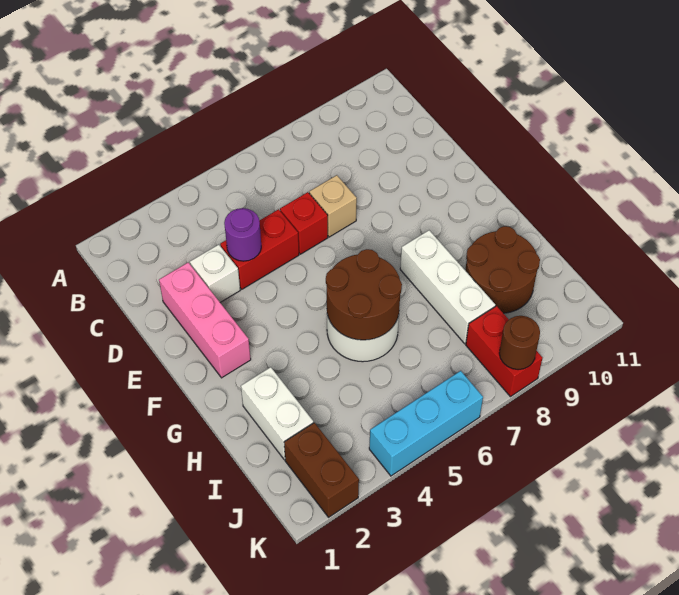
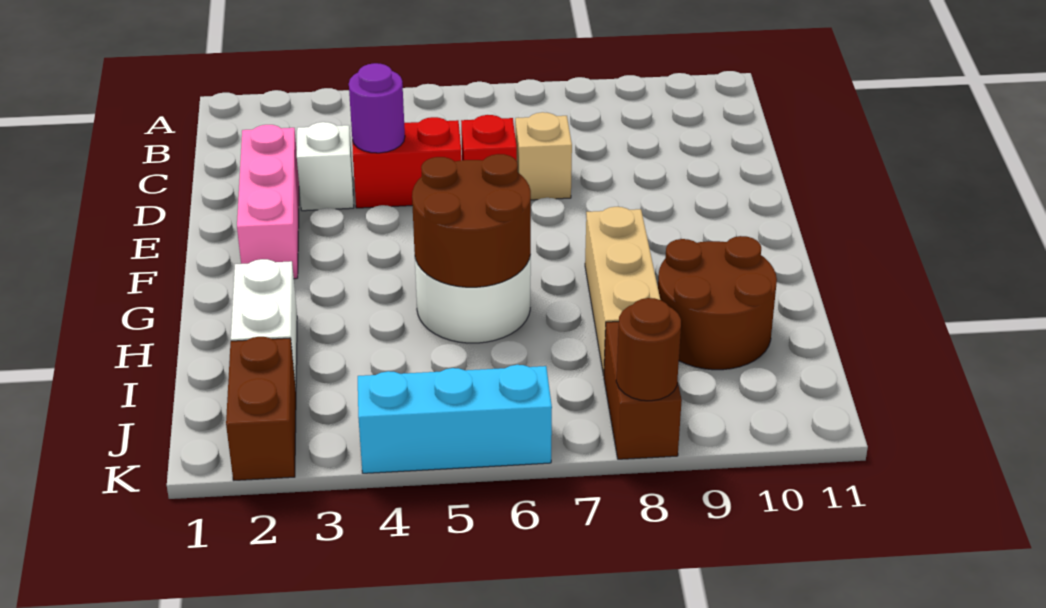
white 1x3 brick [400,230,495,344] -> tan 1x3 brick [585,207,660,375]
red 1x2 brick [466,306,543,397] -> brown 1x2 brick [604,322,682,459]

